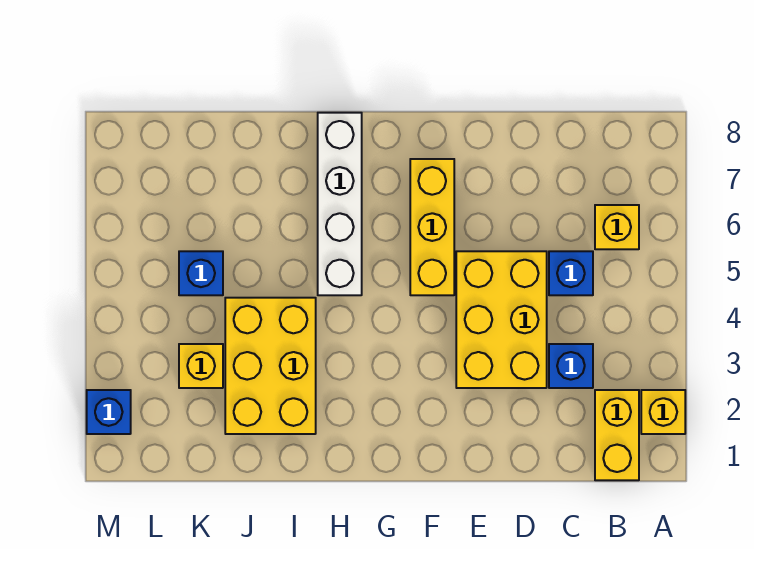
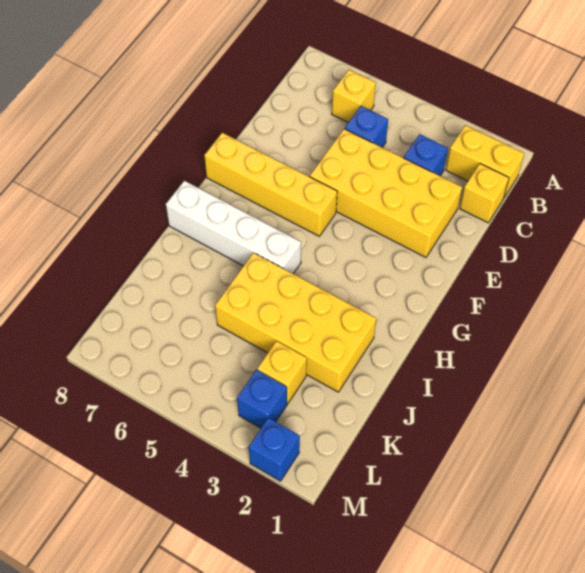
yellow 1x1 brick [641,390,685,434] -> yellow 1x1 brick moved to [460,164,509,223]
yellow 2x3 brick [456,251,547,388] -> yellow 2x4 brick [310,129,462,257]
yellow 1x3 brick [410,159,454,295] -> yellow 1x4 brick [204,133,337,236]
yellow 2x3 brick [225,298,316,434] -> yellow 2x4 brick [215,253,376,392]
blue 1x1 brick [179,251,223,295] -> blue 1x1 brick moved to [237,370,287,428]

